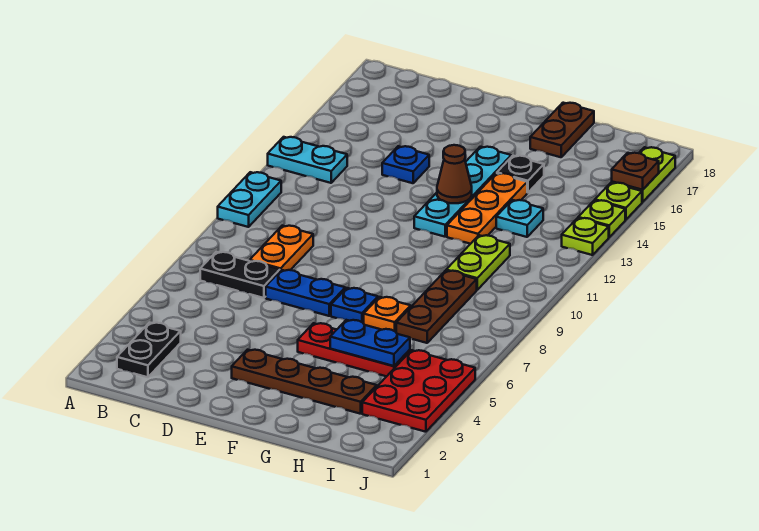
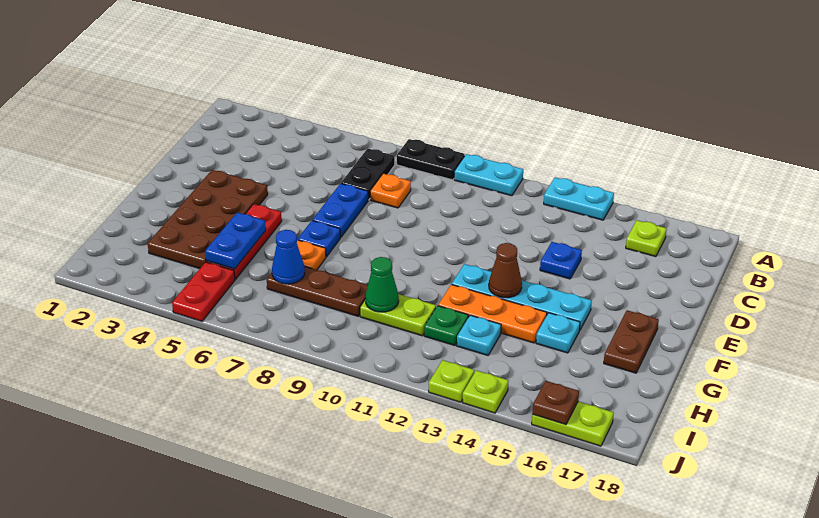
cyan 1x2 plate [268,137,347,183] -> cyan 1x2 plate turned to [544,177,614,220]
black 1x2 plate [117,323,181,377] -> black 1x2 plate moved to [397,139,465,180]
orange 1x2 plate [250,226,313,271] -> orange 1x1 plate [370,174,411,208]
brown 1x4 plate [232,350,377,414] -> brown 2x4 plate [148,170,268,269]
black 1x1 plate [497,156,544,193] -> cyan 1x1 plate [536,313,580,353]
brown 1x2 plate [530,103,594,157] -> brown 1x2 plate turned to [604,310,659,373]
none -> blue 1x1 cone [272,230,305,284]
none -> green 1x1 cone [365,257,399,312]
none -> green 1x1 plate [424,306,468,346]
red 2x3 plate [362,350,475,432] -> red 1x2 plate [172,262,235,321]
lime 1x1 plate [595,183,642,220] -> lime 1x1 plate moved to [626,220,667,257]

